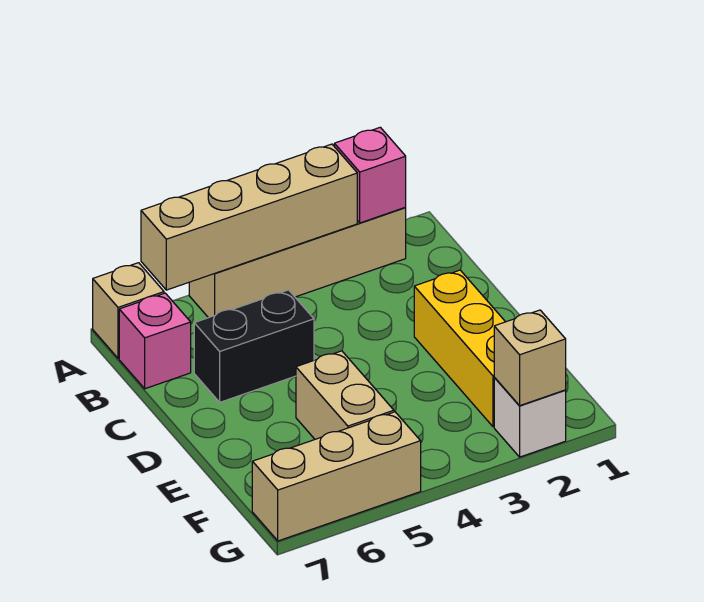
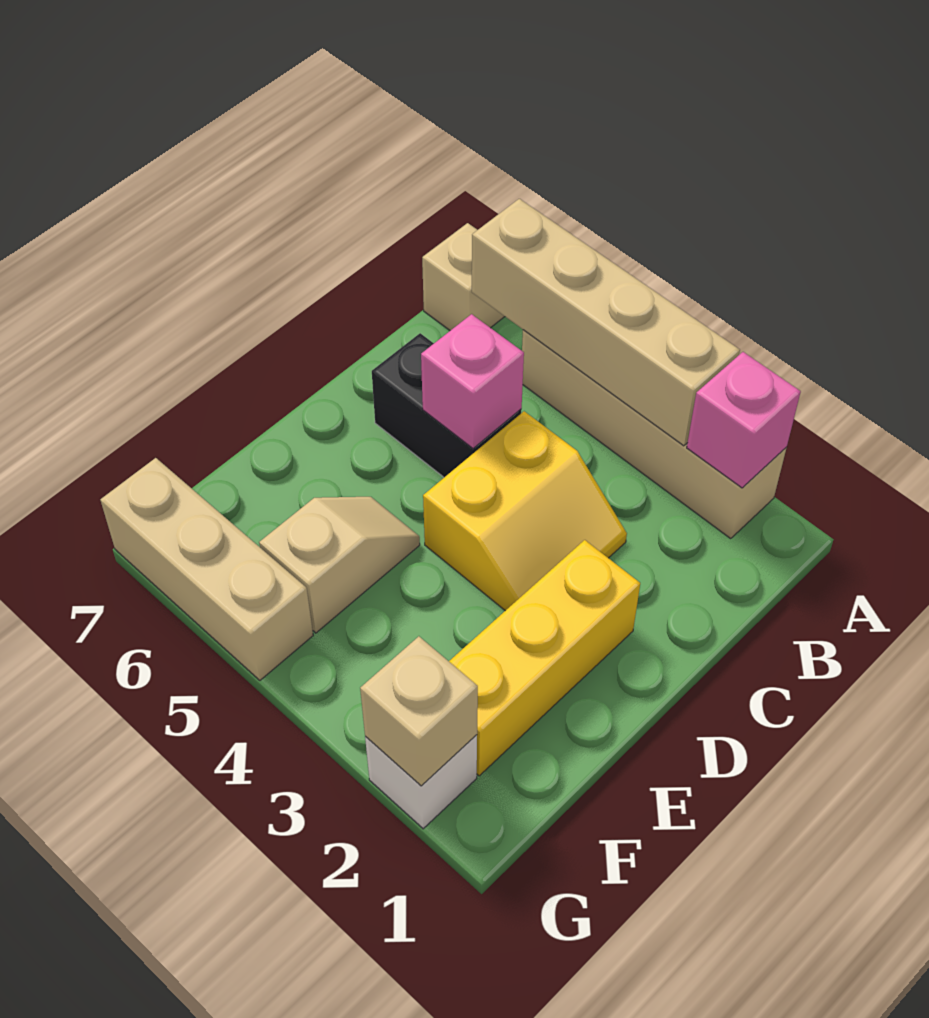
pink 1x1 brick [119,293,191,389] -> pink 1x1 brick moved to [421,314,524,448]
none -> yellow 2x2 slope [423,411,627,611]
tan 1x2 brick [296,351,394,439] -> tan 1x2 slope [259,497,420,633]

